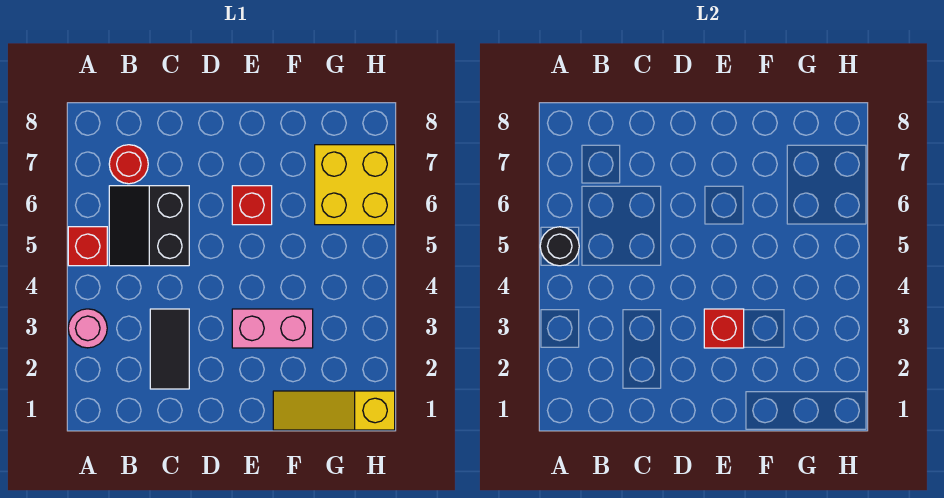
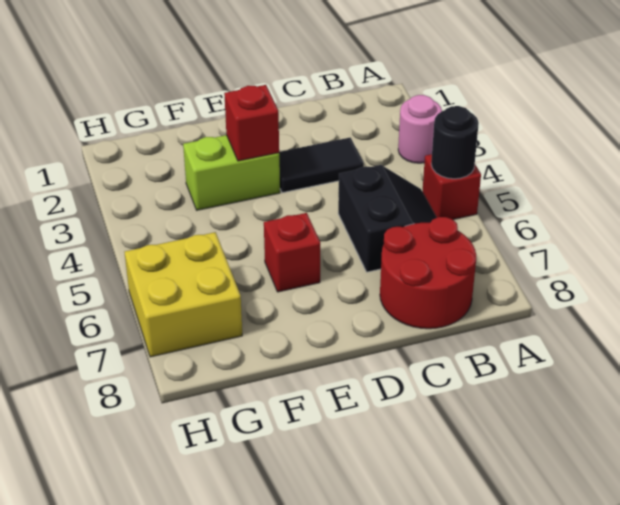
red 1x1 round brick [109,145,148,184] -> red 2x2 round brick [380,217,476,329]
black 1x2 tile [150,309,189,389] -> black 1x2 tile turned to [279,138,364,193]
pink 1x2 brick [232,309,313,348] -> lime 1x2 brick [183,135,280,210]
yellow 1x3 slope [273,391,395,430] -> none

